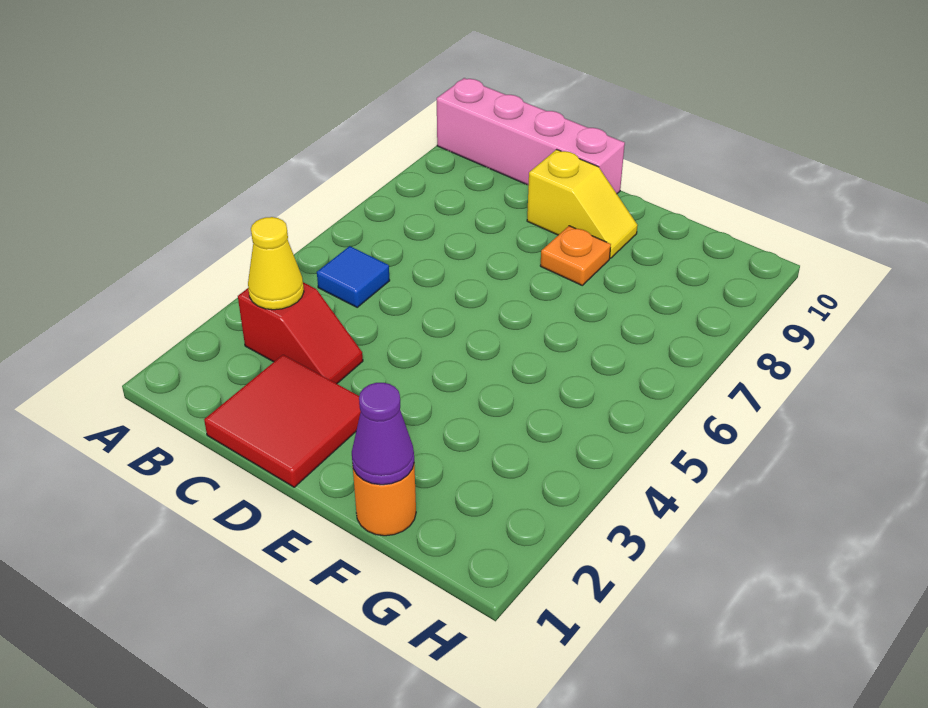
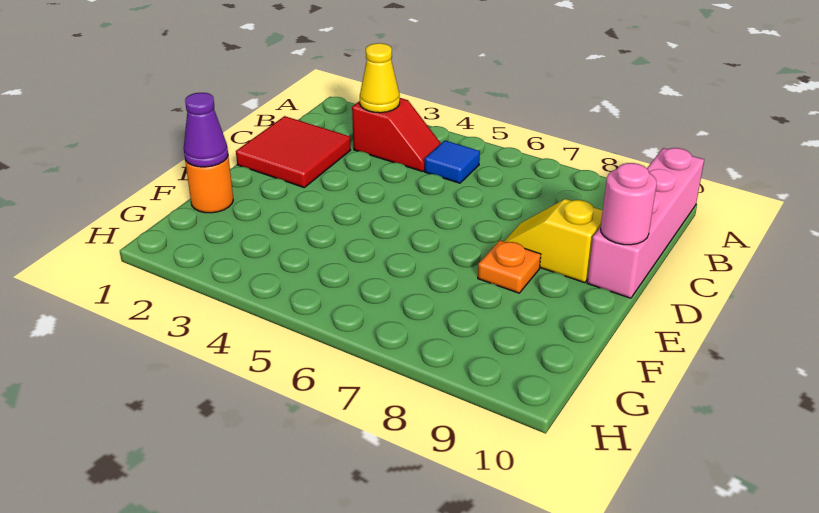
red 1x2 slope [238,282,363,384] -> red 1x2 slope turned to [352,98,441,172]
yellow 1x2 slope [527,149,638,258] -> yellow 1x2 slope turned to [504,199,603,283]
none -> pink 1x1 round brick [601,163,657,245]

